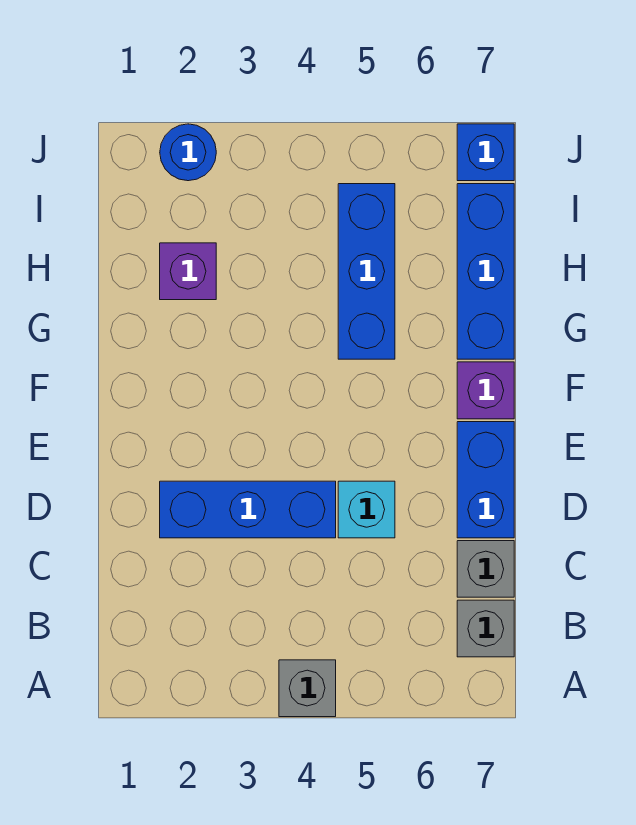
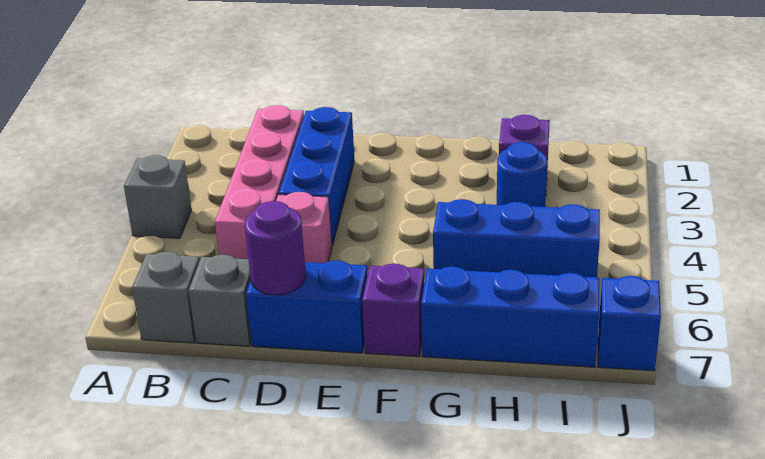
none -> pink 1x4 brick [215,105,304,259]
cyan 1x1 brick [338,481,395,538] -> pink 1x1 brick [276,192,332,263]
none -> purple 1x1 round brick [245,201,306,295]
blue 1x1 round brick [160,124,216,181] -> blue 1x1 round brick moved to [497,142,547,207]

